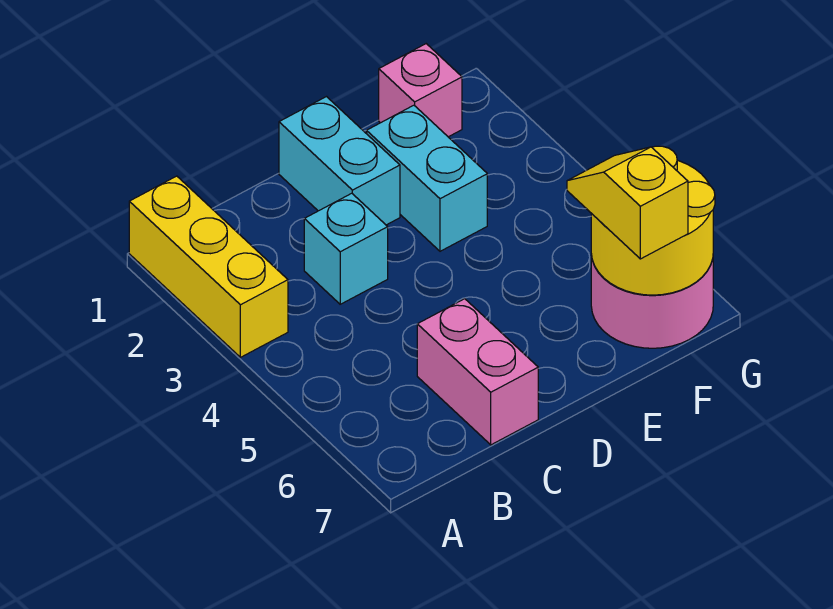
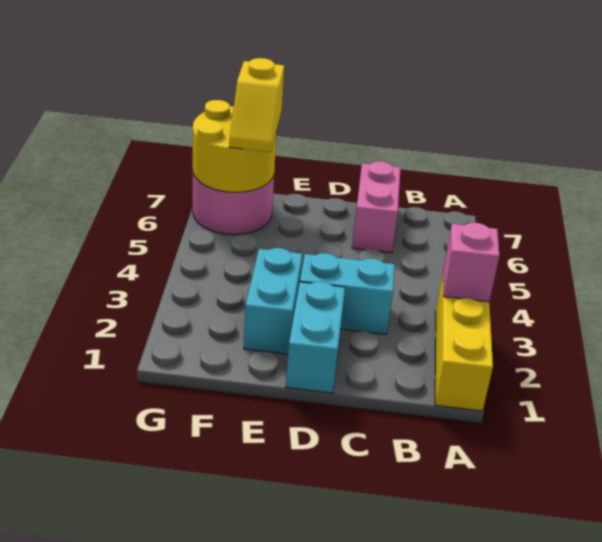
cyan 1x1 brick [304,193,388,304] -> cyan 1x2 brick [300,253,395,334]
pink 1x1 brick [379,44,462,137] -> pink 1x1 brick moved to [443,223,499,302]

